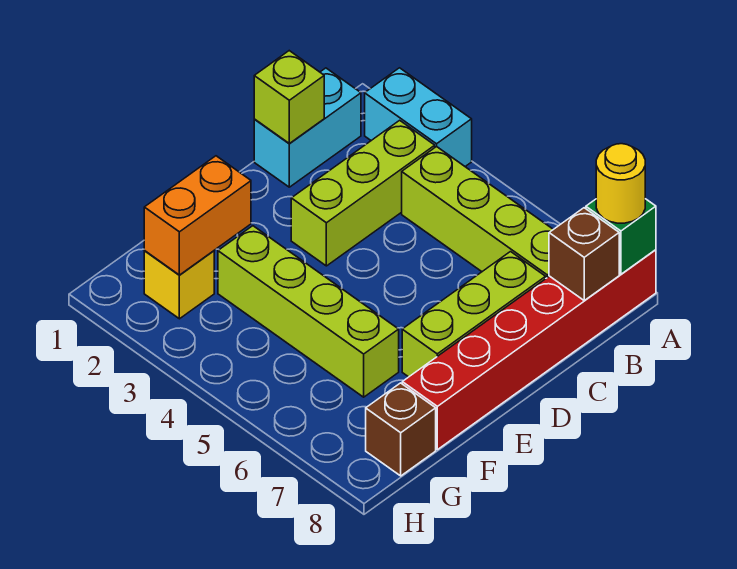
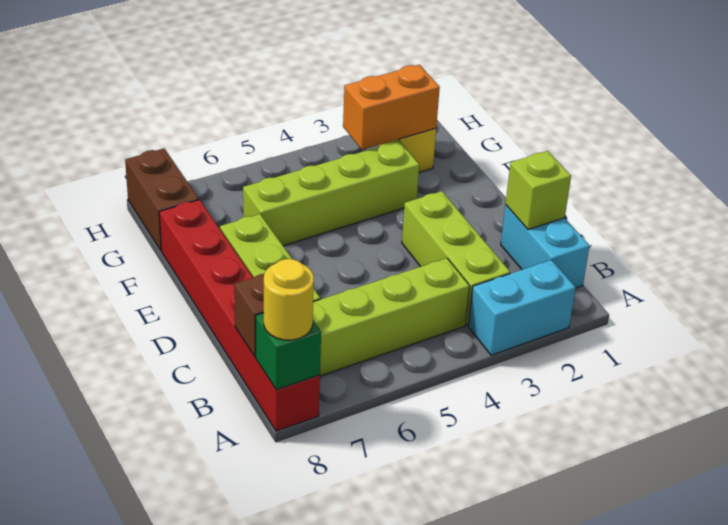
orange 1x2 brick [144,156,251,275] -> orange 1x2 brick turned to [343,65,440,150]
brown 1x1 brick [366,383,436,476] -> brown 1x2 brick [125,149,199,250]

